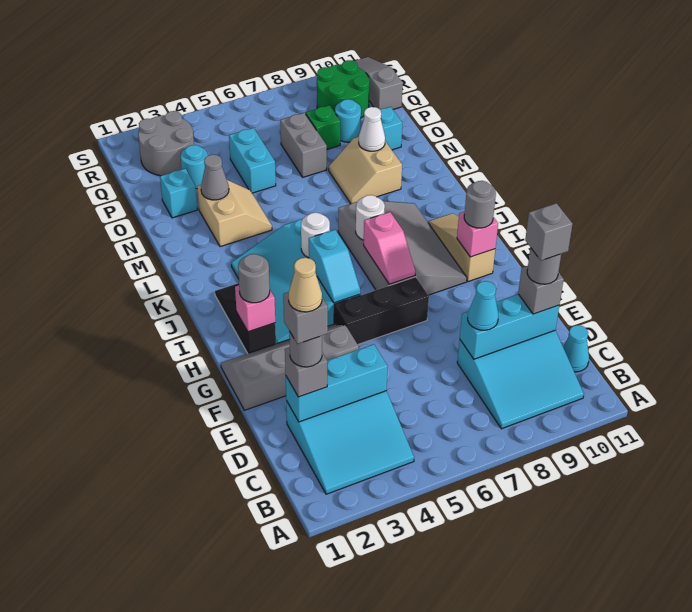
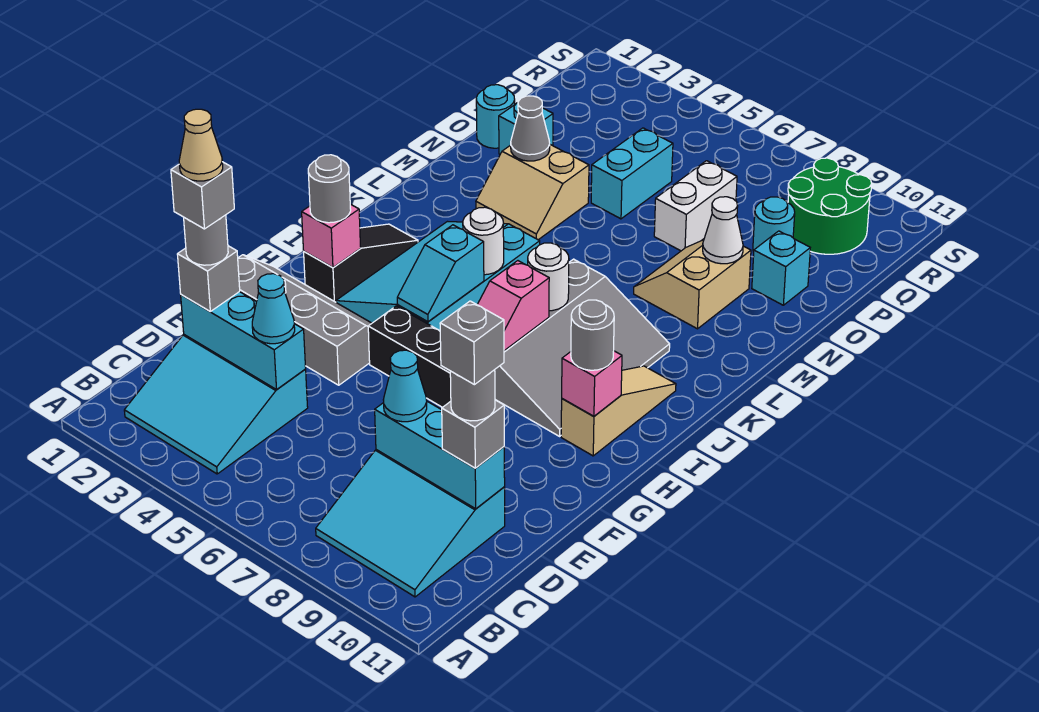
cyan 1x1 cone [563,325,589,372] -> cyan 1x1 cone moved to [252,274,295,344]
tan 2x2 slope [197,180,272,247] -> tan 2x2 slope turned to [476,145,589,240]
grey 1x2 brick [280,113,327,177] -> white 1x2 brick [654,161,737,251]
cyan 1x1 round brick [181,145,208,189] -> cyan 1x1 round brick moved to [476,85,515,148]
green 1x1 brick [306,105,340,149] -> none
grey 2x2 round brick [138,111,194,176] -> none
grey 1x3 slope [355,57,403,109] -> none

